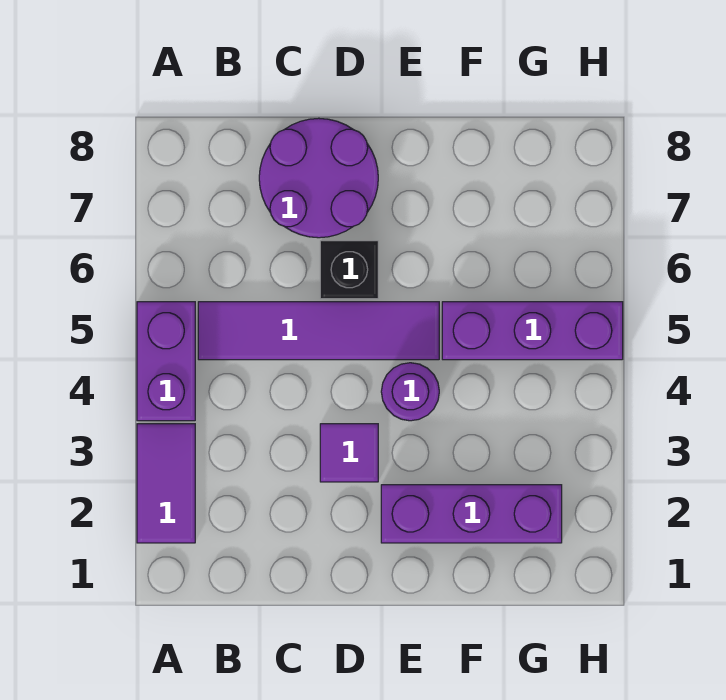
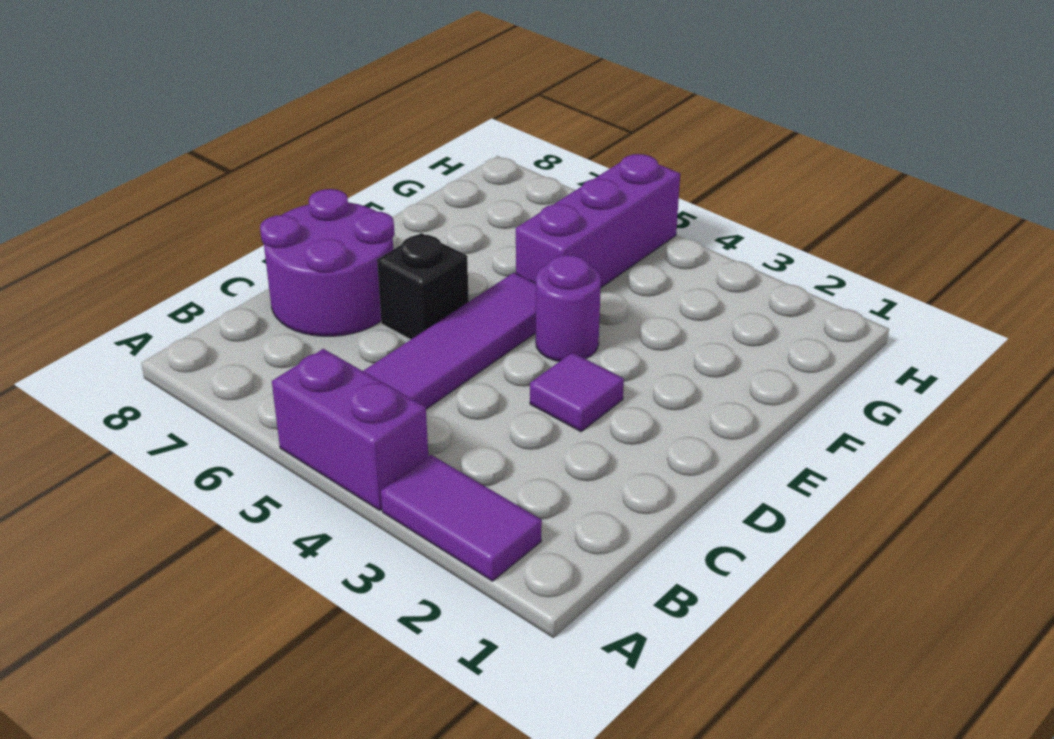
purple 1x3 brick [381,485,562,543] -> none

